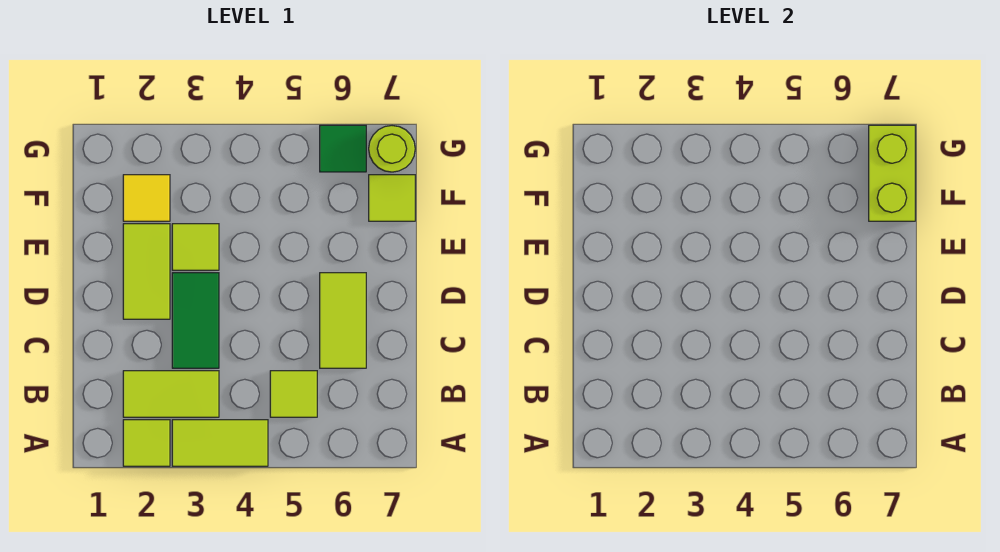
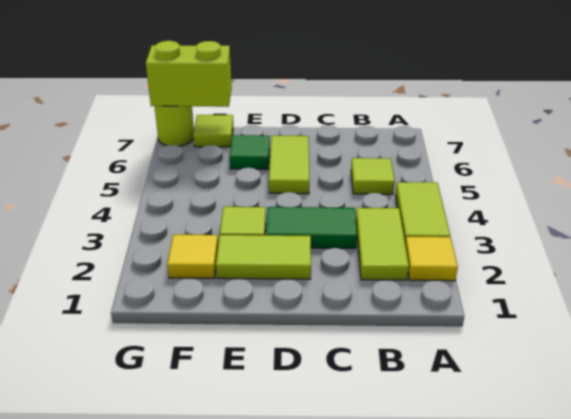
lime 1x1 tile [123,420,170,466] -> yellow 1x1 tile [405,237,458,281]
lime 1x2 tile [320,273,366,368] -> lime 1x2 tile turned to [269,136,309,194]
green 1x1 tile [320,125,366,172] -> green 1x1 tile moved to [230,135,270,169]

